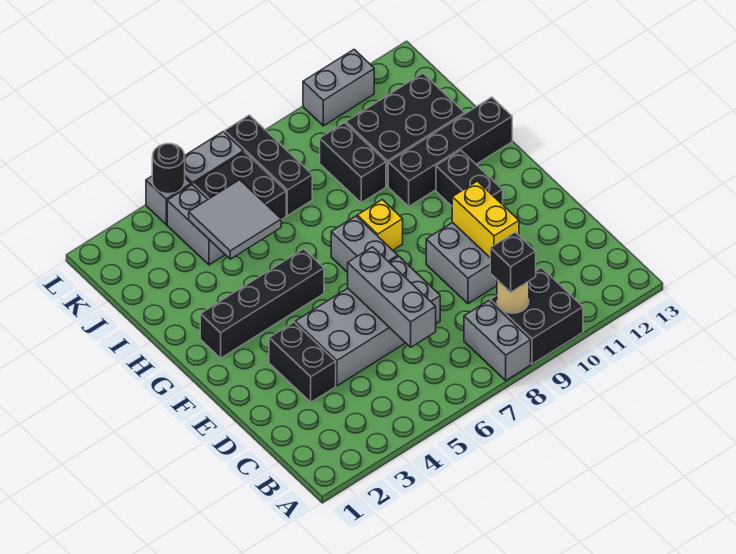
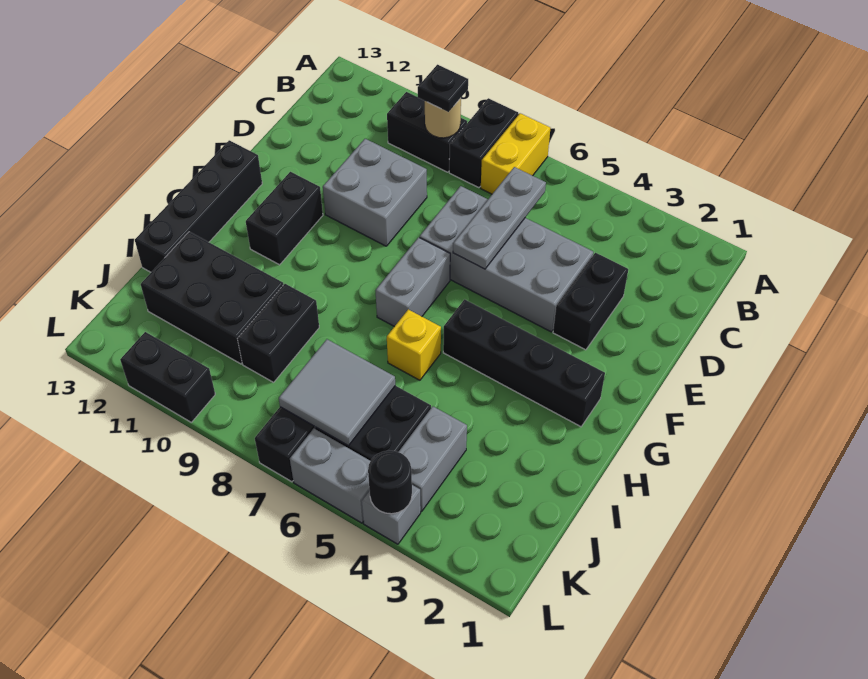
grey 1x2 brick [464,301,531,380] -> black 1x2 brick [449,98,518,188]
black 2x2 brick [490,268,583,364] -> black 1x2 brick [387,92,467,172]
black 1x1 brick [490,232,536,292] -> black 1x1 plate [418,65,468,112]
grey 1x3 brick [348,247,436,347] -> grey 1x3 plate [453,167,546,269]
yellow 1x2 brick [452,181,519,257] -> yellow 1x2 brick moved to [481,113,550,194]
yellow 1x1 brick [357,200,403,250] -> yellow 1x1 brick moved to [387,309,441,380]
black 1x4 brick [388,97,512,206] -> black 1x4 brick turned to [135,140,262,272]
grey 2x2 tile [189,180,281,259] -> grey 2x2 tile moved to [279,339,395,446]
grey 1x2 brick [303,50,374,126] -> black 1x2 brick [120,332,215,422]

